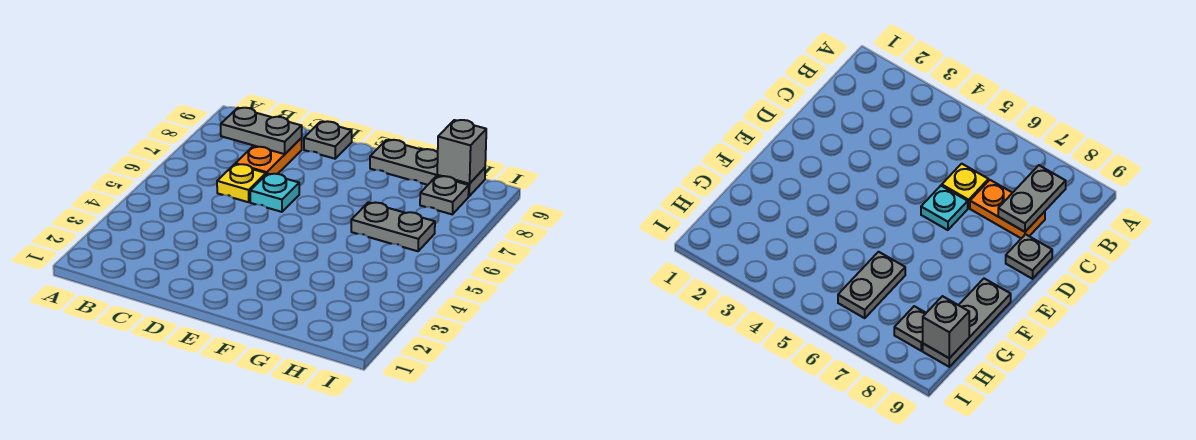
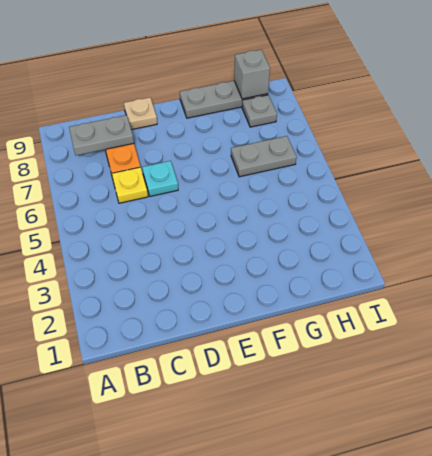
grey 1x1 plate [304,121,352,159] -> tan 1x1 plate [124,98,157,130]

